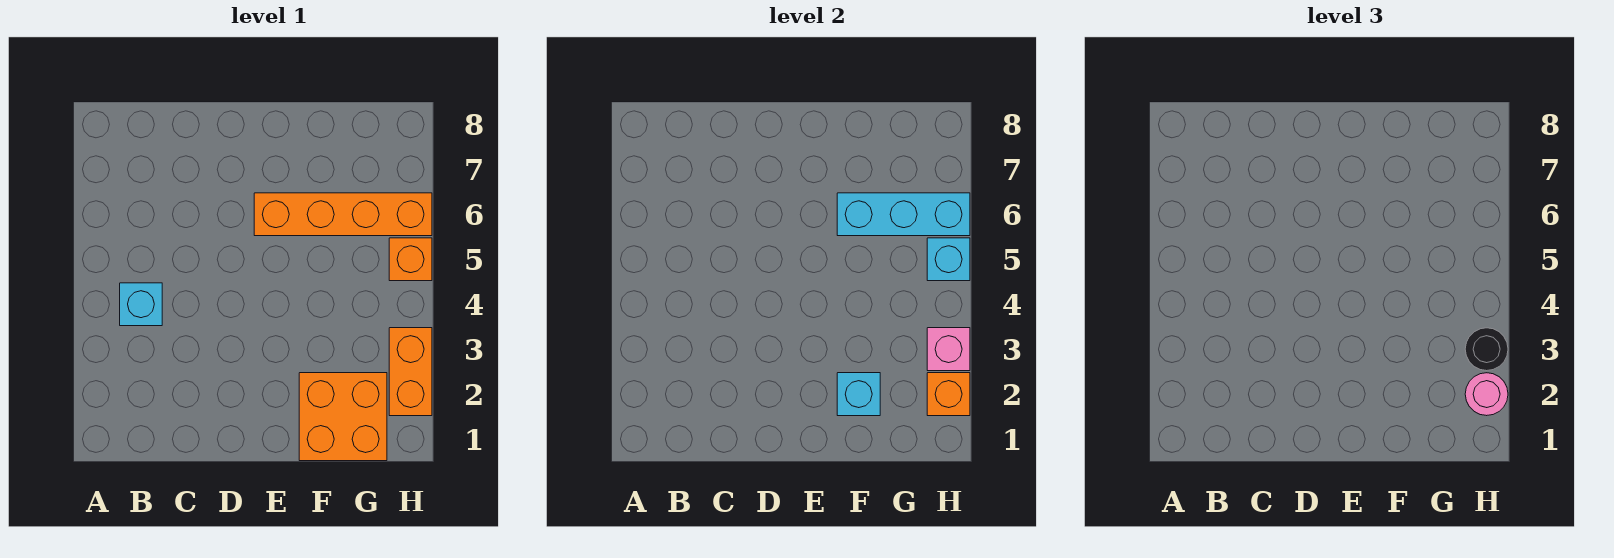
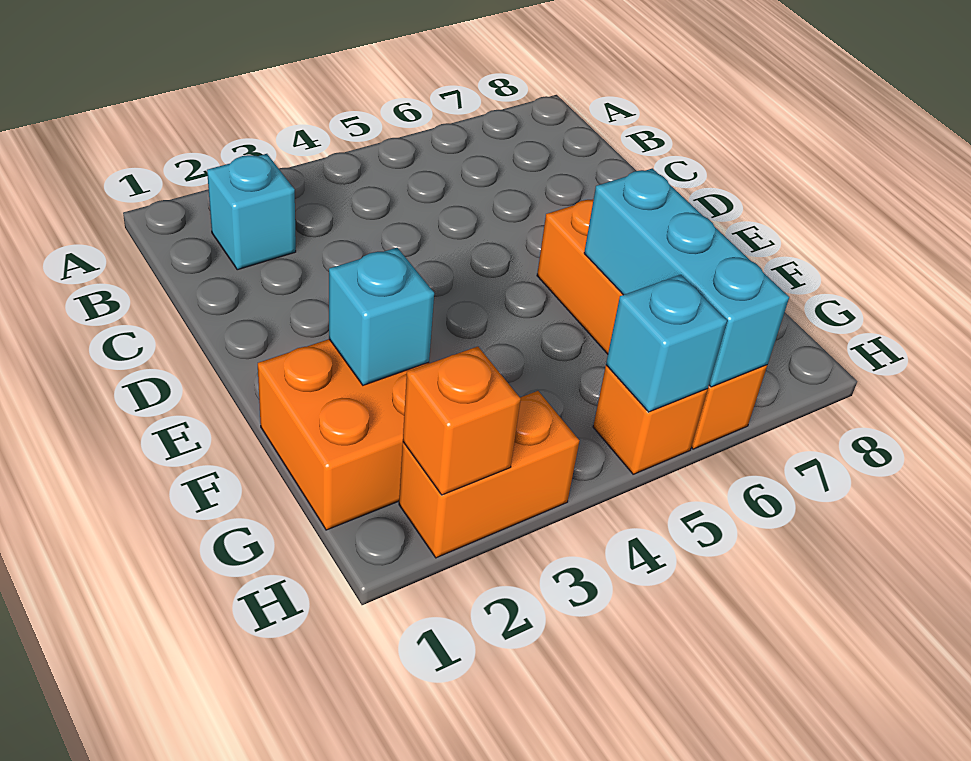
cyan 1x1 brick [120,283,162,326] -> cyan 1x1 brick moved to [207,154,296,270]
pink 1x1 round brick [1465,373,1508,416] -> none
pink 1x1 brick [927,328,970,371] -> none
black 1x1 round brick [1465,328,1508,371] -> none

